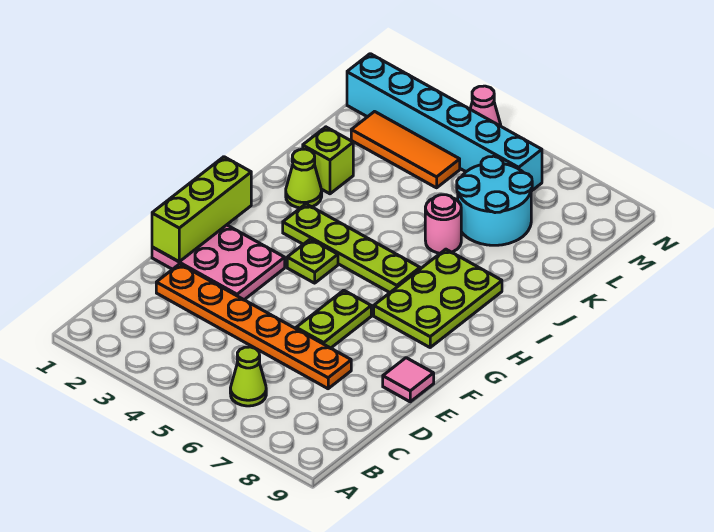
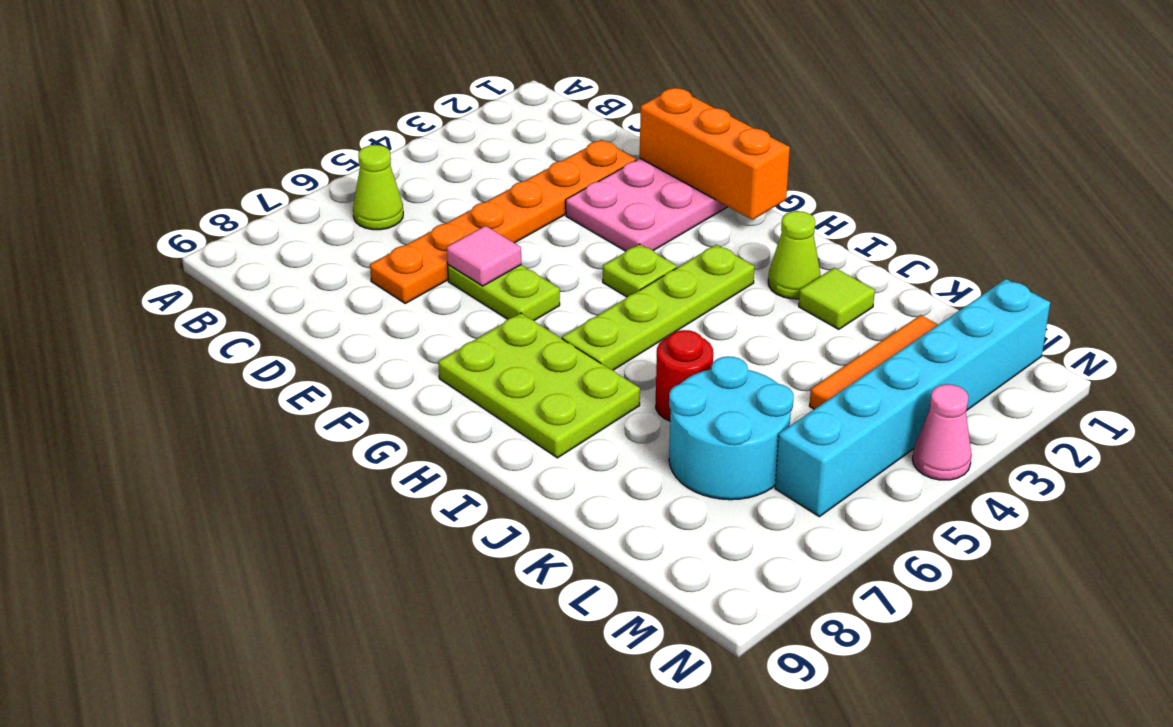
lime 1x3 brick [152,157,251,262] -> orange 1x3 brick [640,88,790,220]
pink 1x1 tile [383,358,434,402] -> pink 1x1 tile moved to [447,226,521,286]
lime 1x1 brick [303,127,353,194] -> lime 1x1 tile [799,268,875,329]
pink 1x1 round brick [425,195,461,253] -> red 1x1 round brick [656,330,713,421]

